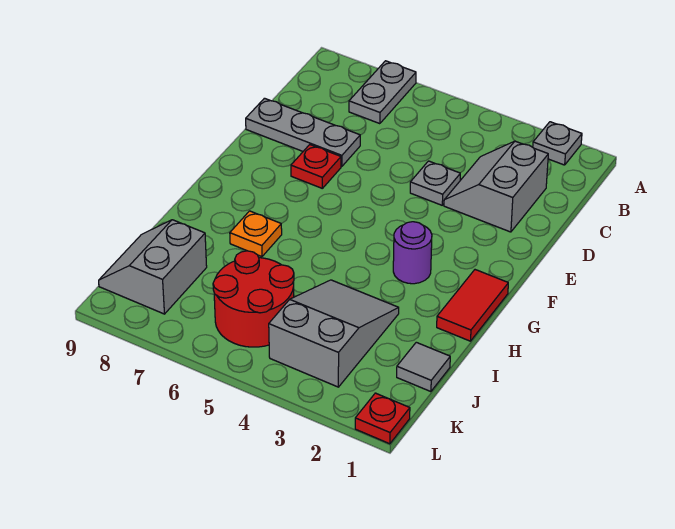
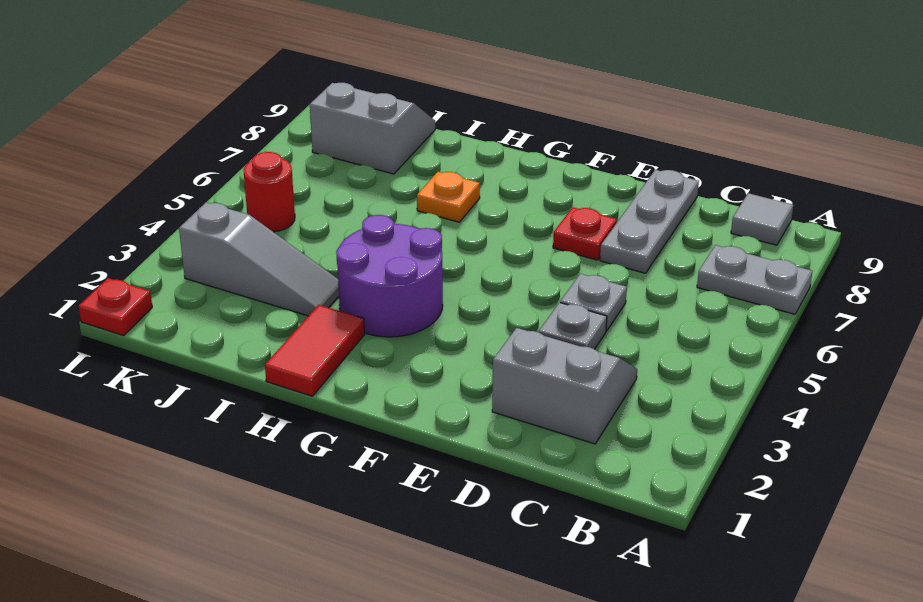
grey 1x1 plate [533,122,582,165] -> grey 1x1 plate moved to [560,274,627,331]
red 1x2 tile [437,270,508,341] -> red 1x2 tile turned to [265,305,364,396]
purple 1x1 round brick [393,222,432,284] -> purple 2x2 round brick [336,215,443,337]
grey 2x3 slope [269,280,399,387] -> grey 1x3 slope [179,202,339,316]
grey 1x1 tile [397,342,450,392] -> grey 1x1 tile moved to [731,193,793,245]
red 2x2 round brick [213,251,294,347] -> red 1x1 round brick [244,152,295,232]

